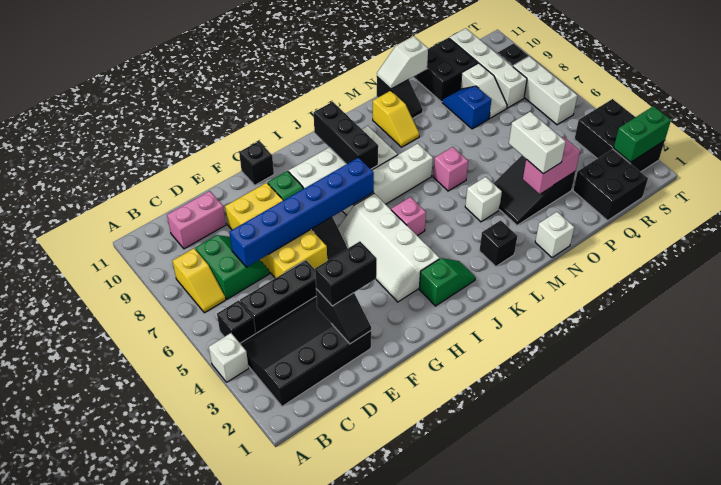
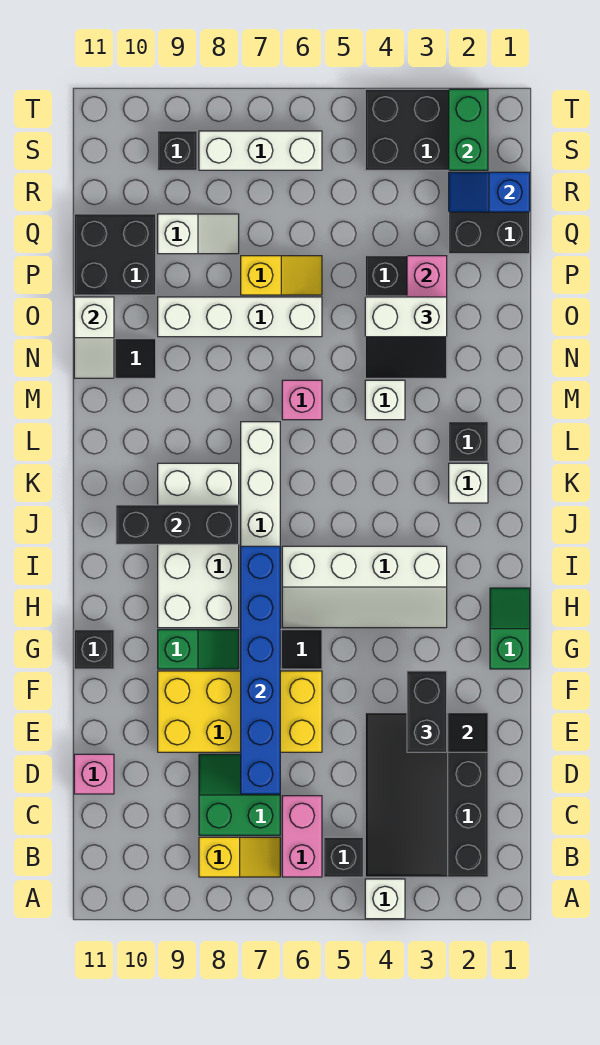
black 1x3 brick [240,260,316,333] -> none
pink 1x2 brick [167,191,226,249] -> pink 1x2 brick moved to [282,796,322,877]
green 1x2 slope [419,258,475,306] -> green 1x2 slope moved to [490,588,530,669]
pink 1x1 brick [391,197,426,236] -> pink 1x1 brick moved to [74,754,114,794]
yellow 1x2 slope [373,91,419,147] -> yellow 1x2 slope moved to [241,256,322,295]
white 1x1 brick [535,212,574,258] -> white 1x1 brick moved to [449,463,488,503]
blue 1x2 slope [442,86,491,129] -> blue 1x2 slope moved to [449,172,530,212]
white 1x4 brick [449,28,527,108] -> white 1x4 brick moved to [158,297,322,337]

